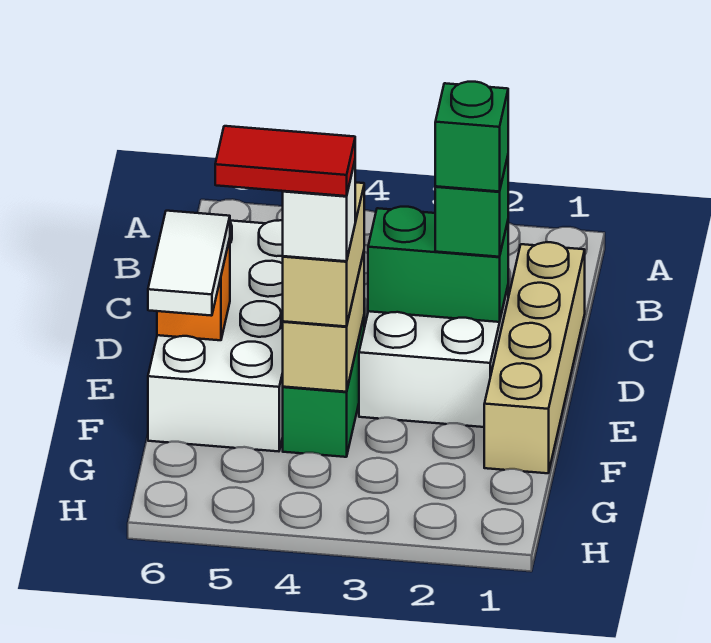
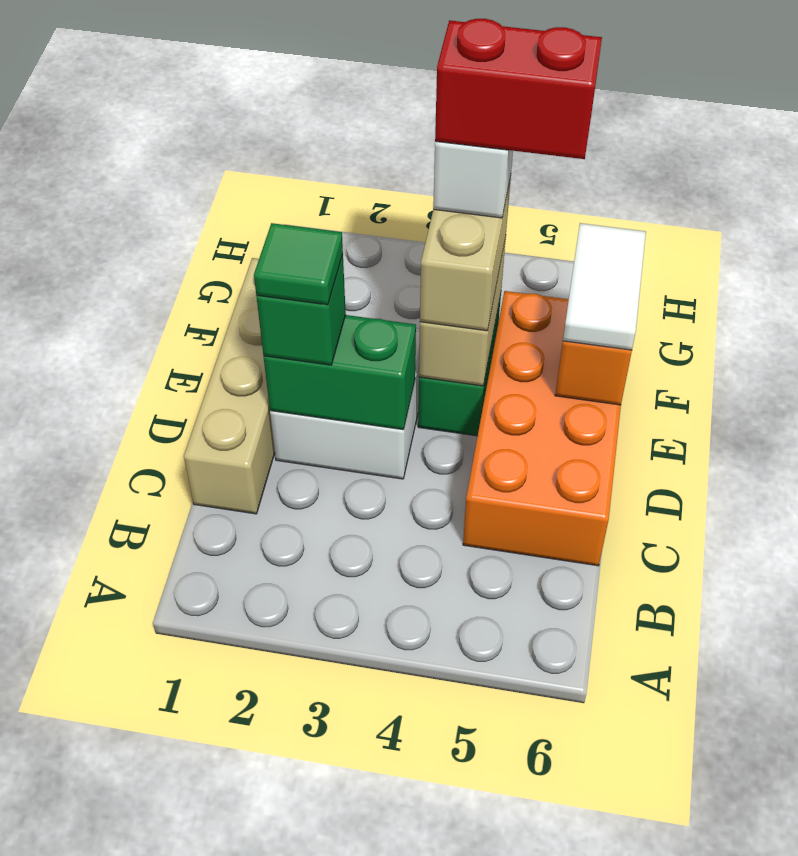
white 2x4 brick [148,220,283,451] -> orange 2x4 brick [463,291,621,566]
green 1x1 brick [435,82,508,192] -> green 1x1 tile [254,223,343,305]
red 1x2 tile [215,126,355,196] -> red 1x2 brick [435,19,602,159]

